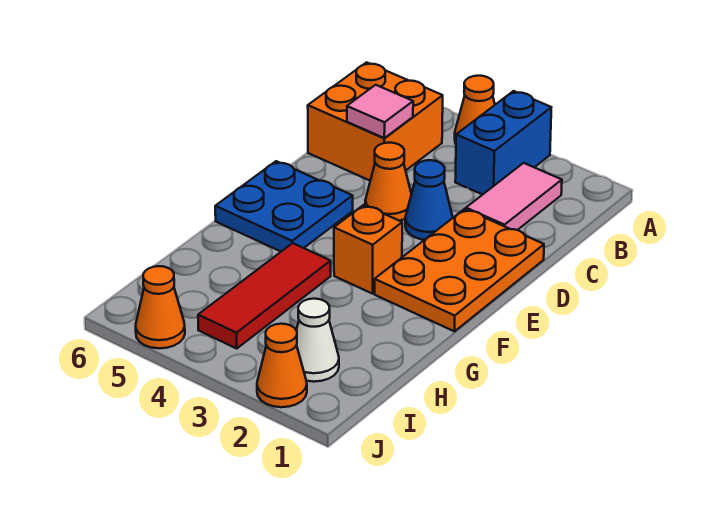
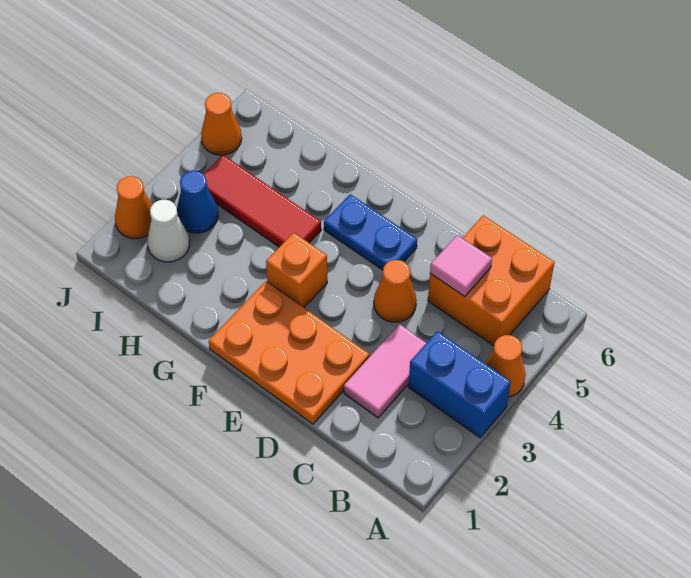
pink 1x2 tile [466,163,562,230] -> pink 1x2 tile turned to [344,324,426,418]
blue 1x1 cone [405,160,453,240] -> blue 1x1 cone moved to [177,171,218,233]
blue 2x2 plate [215,161,353,251] -> blue 1x2 plate [324,194,417,270]

